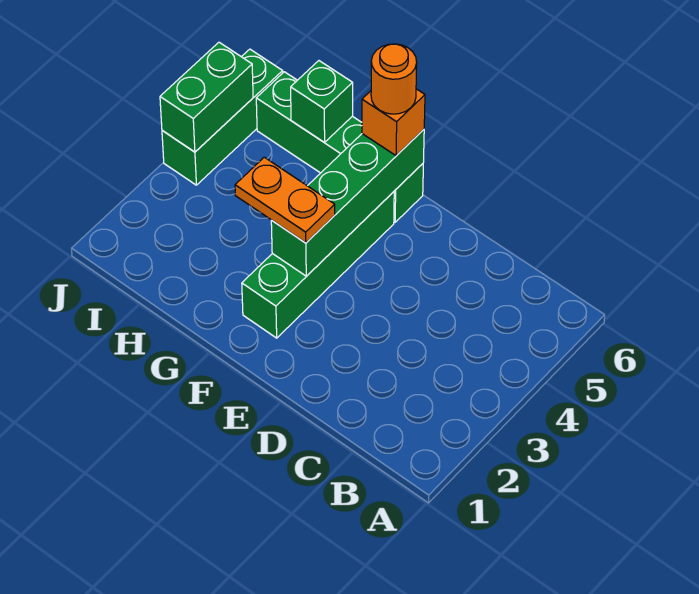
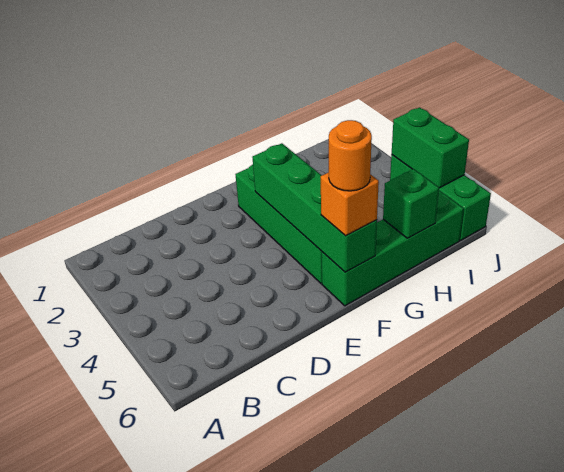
orange 1x2 plate [235,157,335,243] -> none

